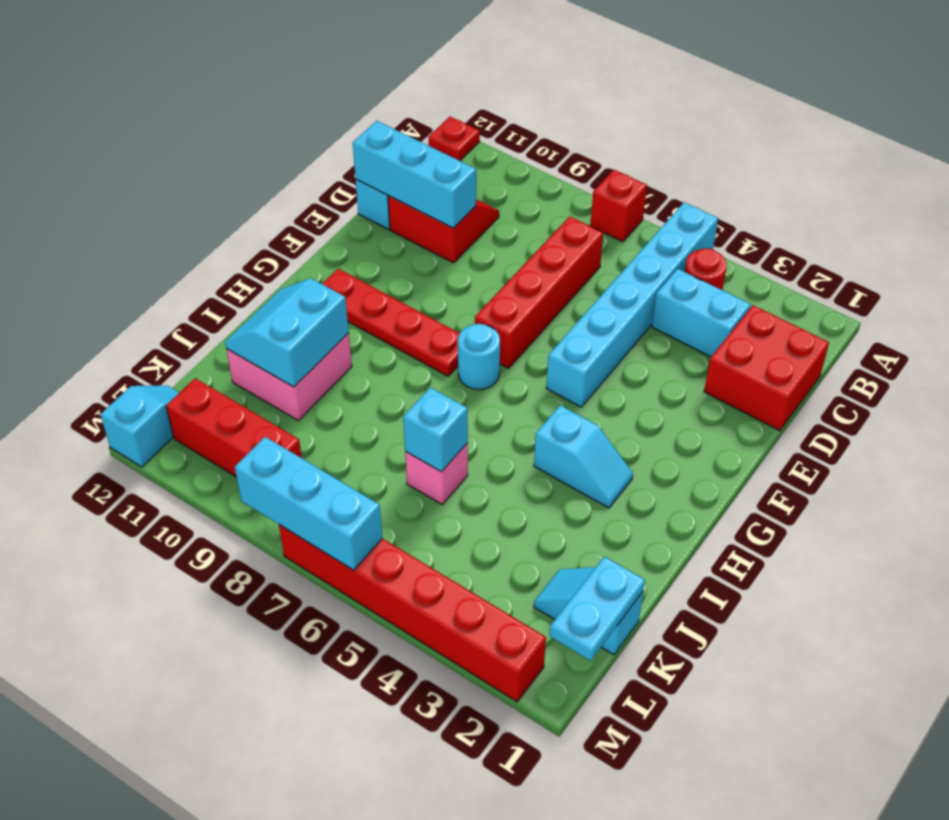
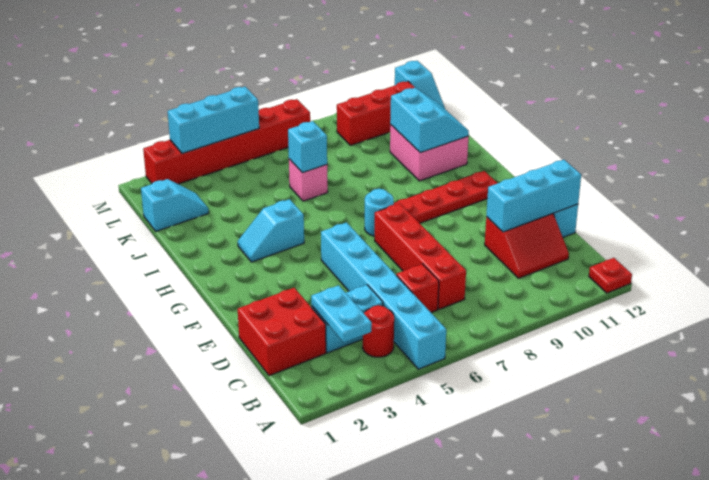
red 1x1 brick [590,170,647,242] -> red 1x1 brick moved to [396,264,439,312]
cyan 1x2 plate [550,557,645,661] -> cyan 1x2 plate moved to [311,285,372,342]
cyan 1x3 brick [235,437,382,570] -> cyan 1x3 brick moved to [168,87,259,154]

